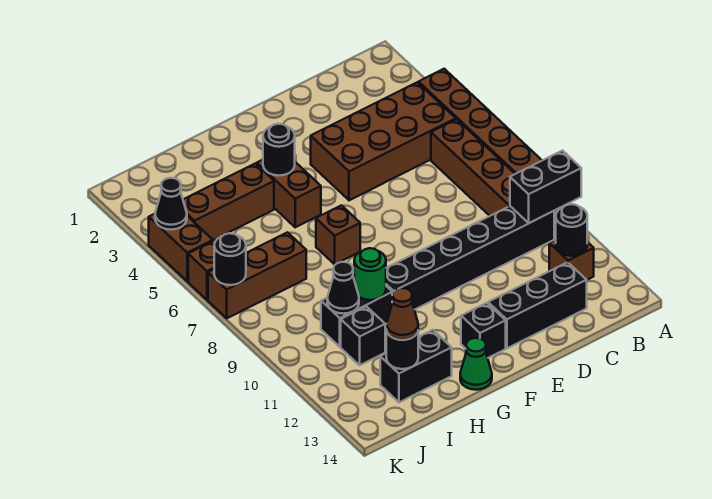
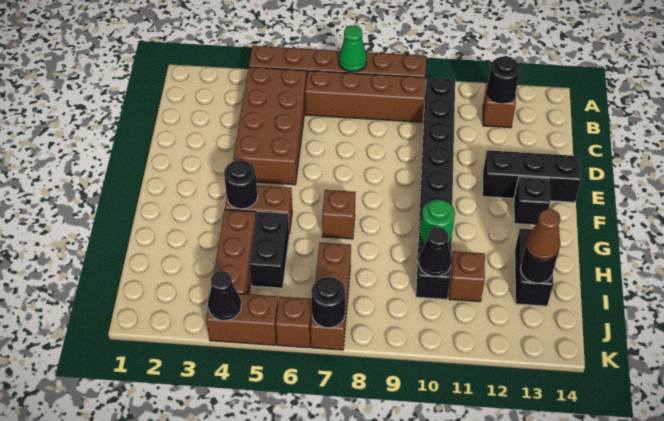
black 1x2 brick [510,151,581,223] -> black 1x2 brick moved to [249,212,289,288]
black 1x3 brick [488,262,587,348] -> black 1x3 brick turned to [483,150,581,202]
green 1x1 cone [460,338,492,390] -> green 1x1 cone moved to [339,25,367,72]
black 1x1 brick [341,306,385,365] -> brown 1x1 brick [449,251,485,302]

